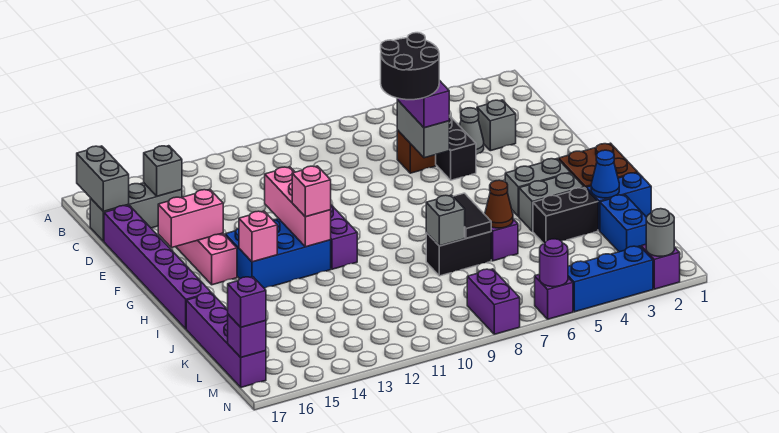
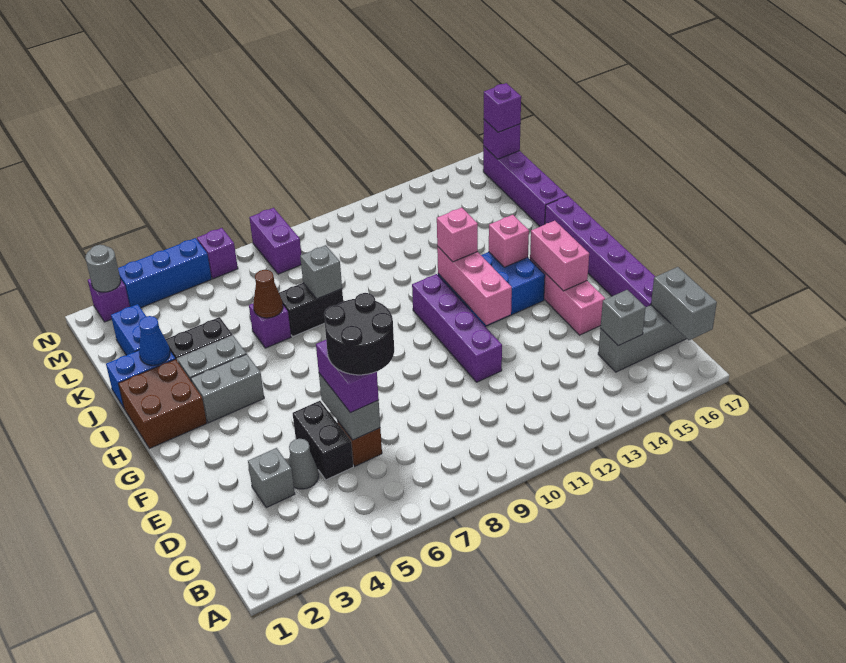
pink 1x2 brick [158,190,223,248] -> pink 1x2 brick turned to [530,221,589,291]
black 1x2 tile [453,193,491,238] -> none
purple 1x1 round brick [540,239,568,287] -> none

